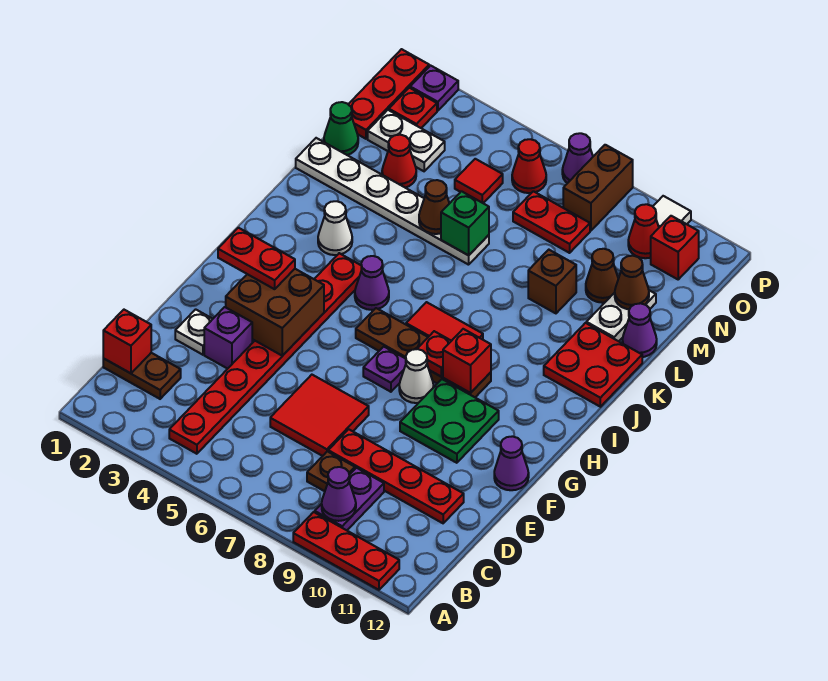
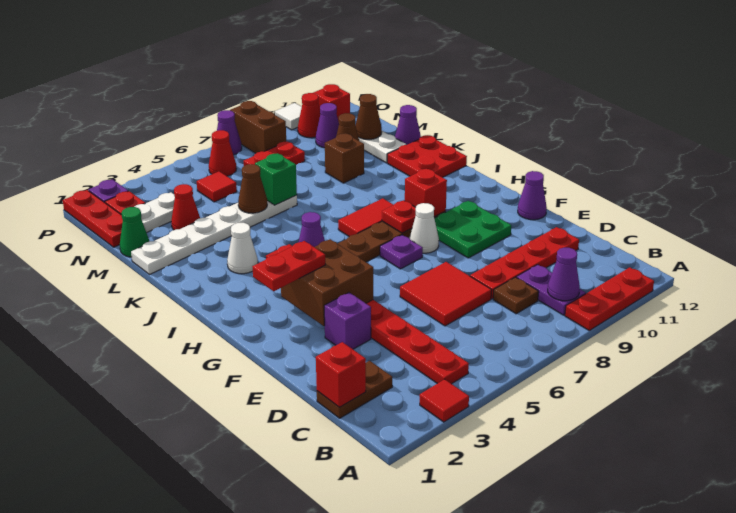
none -> red 1x1 tile [420,379,469,422]
white 1x1 plate [175,309,212,355] -> none
none -> purple 1x1 cone [316,103,339,148]

